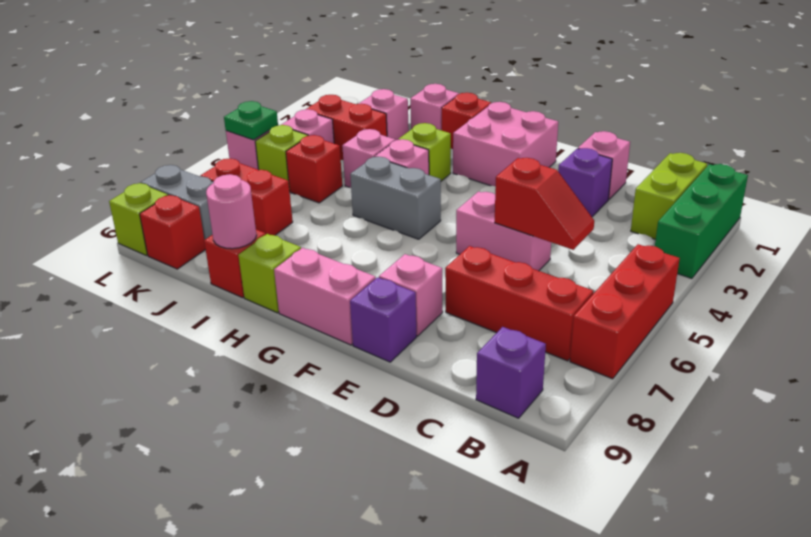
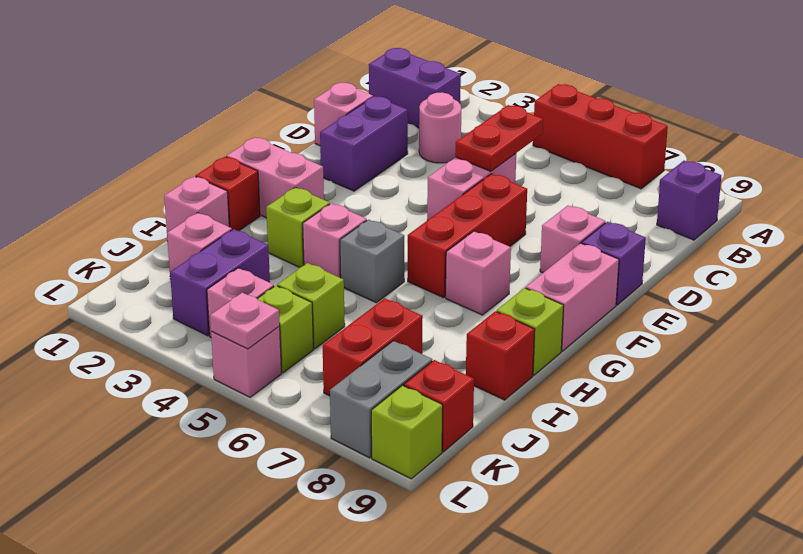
green 1x3 brick [655,164,748,279] -> none
lime 1x2 brick [631,153,707,239] -> purple 1x2 brick [369,48,461,128]
red 1x3 brick [445,246,593,361] -> red 1x3 brick moved to [408,174,527,298]
red 1x2 slope [495,158,594,250] -> red 1x2 plate [455,105,543,171]
purple 1x1 brick [558,148,612,217] -> purple 1x2 brick [320,96,408,191]
pink 2x2 brick [453,102,558,186] -> pink 1x2 brick [226,137,324,218]
grey 1x2 brick [350,157,441,239] -> grey 1x1 brick [340,220,404,302]
pink 1x1 brick [342,129,395,188] -> pink 1x1 brick moved to [446,231,511,315]
pink 1x1 round brick [206,174,256,249] -> pink 1x1 round brick moved to [419,92,461,163]
red 1x2 brick [305,95,387,160] -> purple 1x2 brick [170,229,270,336]
red 1x1 brick [286,135,342,203] -> lime 1x1 brick [277,263,345,349]
green 1x1 plate [224,101,278,140] -> pink 1x1 plate [210,293,280,349]

